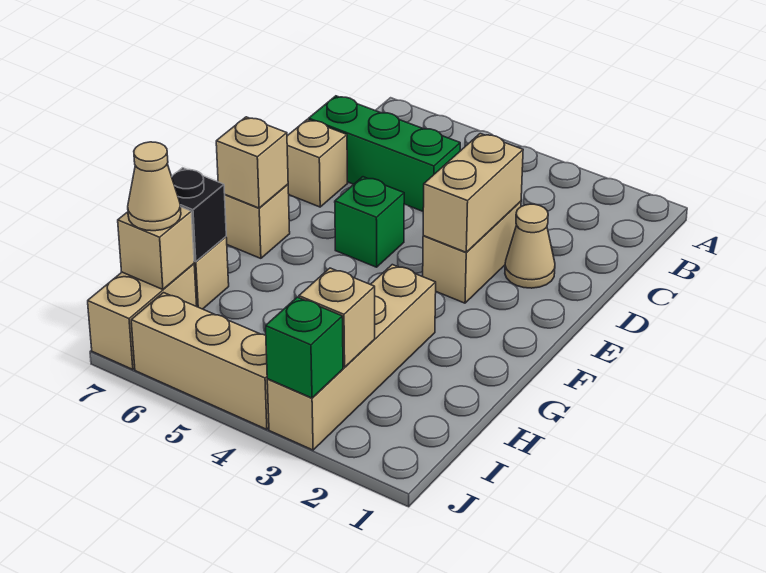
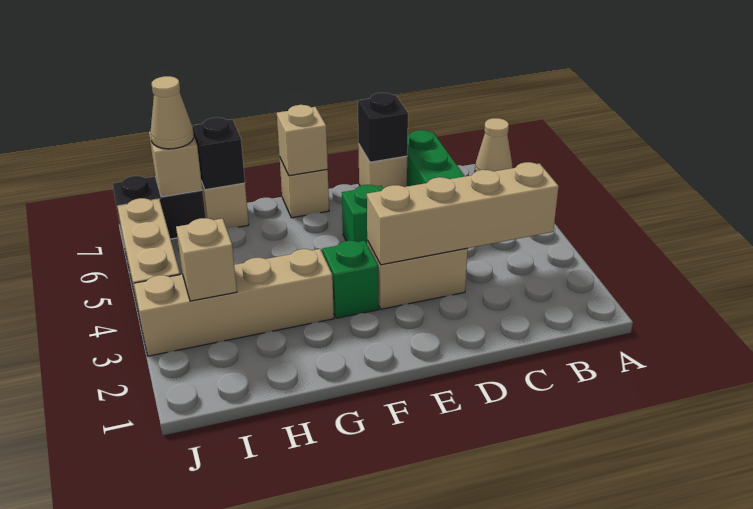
tan 1x1 cone [505,204,555,288] -> tan 1x1 cone moved to [475,118,512,172]
tan 1x2 brick [423,134,523,252] -> tan 1x4 brick [367,162,559,265]
none -> black 1x1 brick [358,93,408,162]
tan 1x2 brick [88,264,197,370] -> black 1x2 brick [113,176,206,239]
green 1x1 brick [266,297,343,398] -> green 1x1 brick moved to [323,241,379,318]

